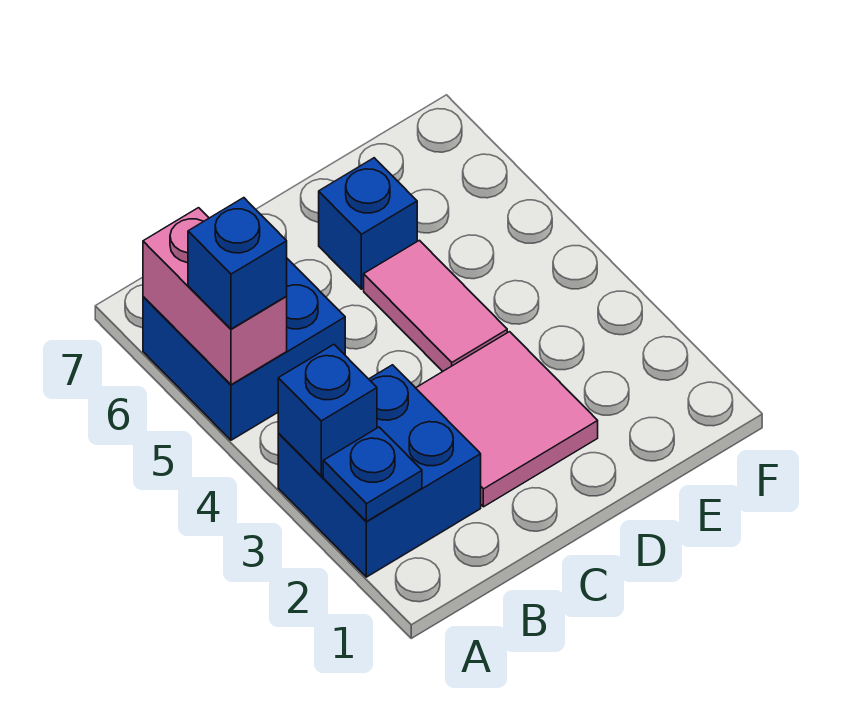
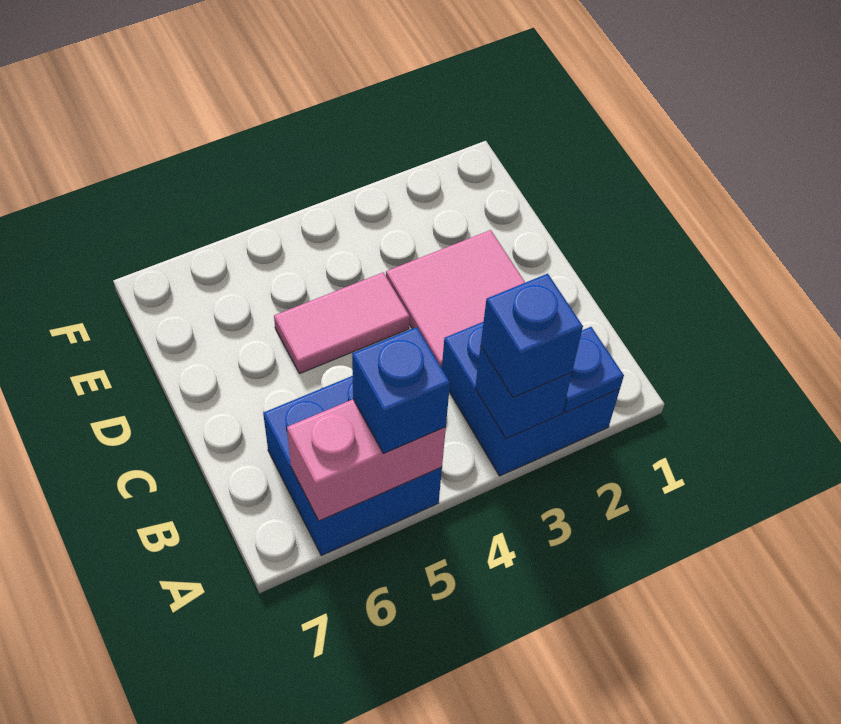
blue 1x1 brick [319,158,417,289] -> blue 1x1 brick moved to [481,274,583,398]

